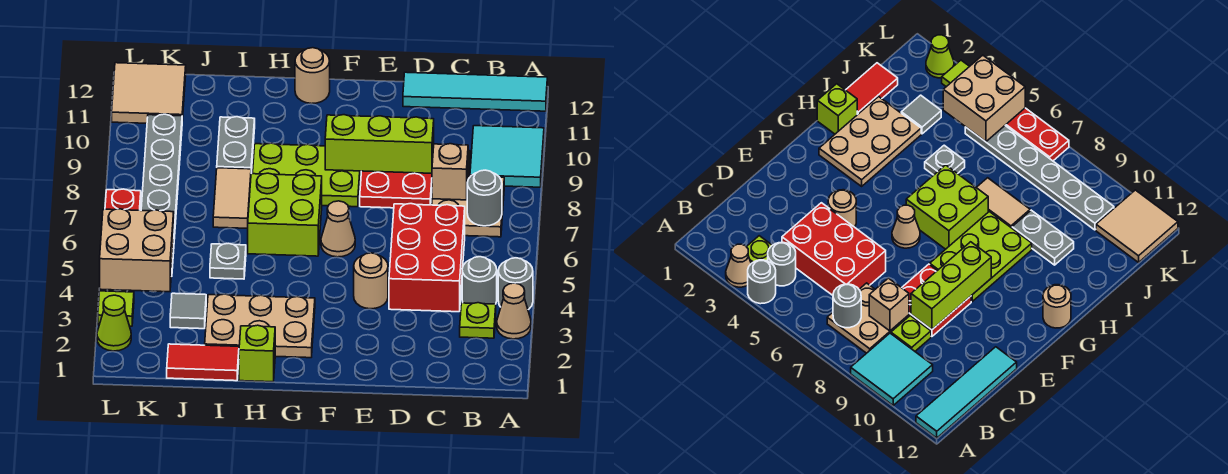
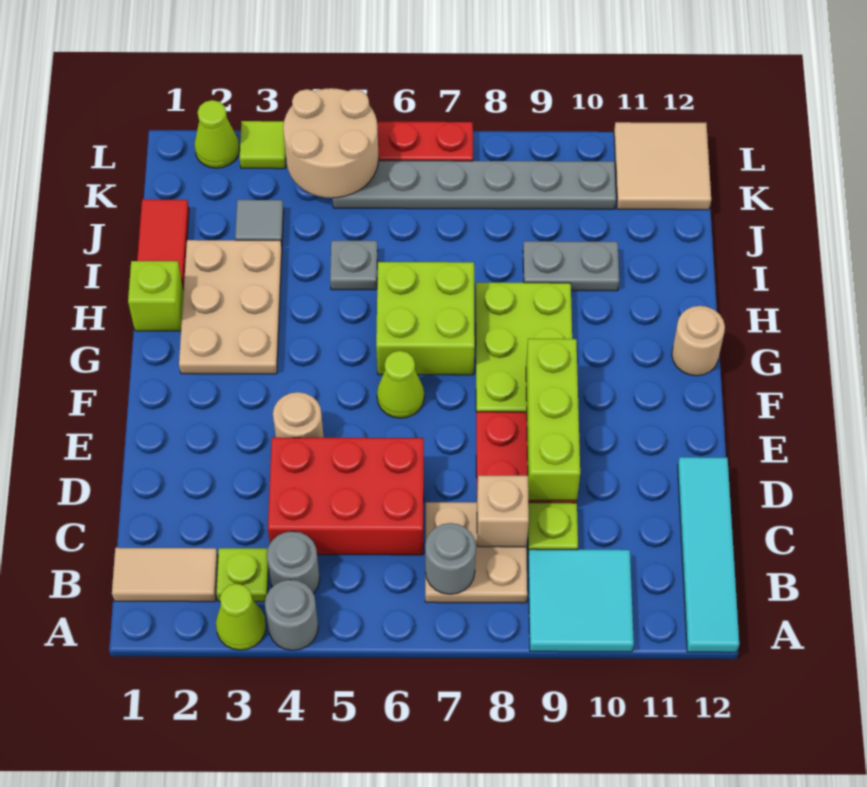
tan 1x1 cone [497,283,531,339] -> lime 1x1 cone [216,584,266,650]
tan 1x1 cone [321,201,355,257] -> lime 1x1 cone [377,351,424,418]
tan 1x2 tile [213,168,251,228] -> tan 1x2 tile moved to [112,548,218,602]
tan 2x2 brick [100,209,174,292] -> tan 2x2 round brick [283,88,379,198]

